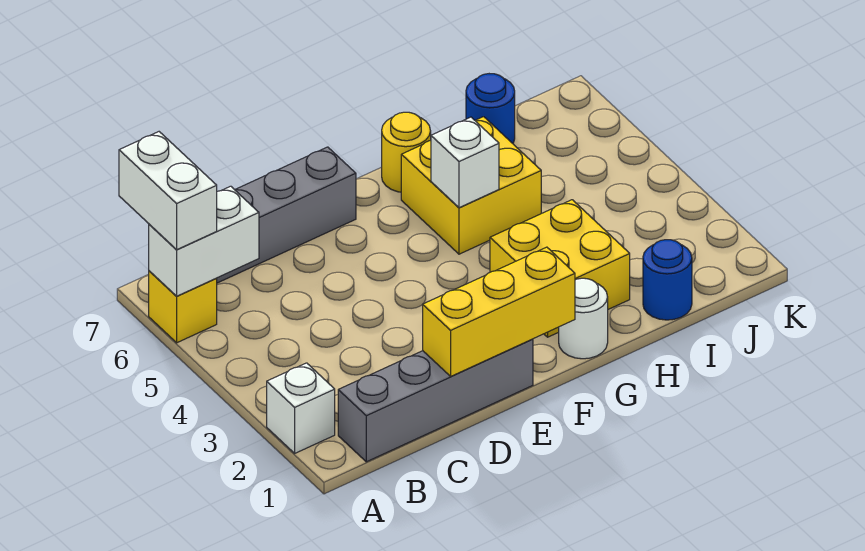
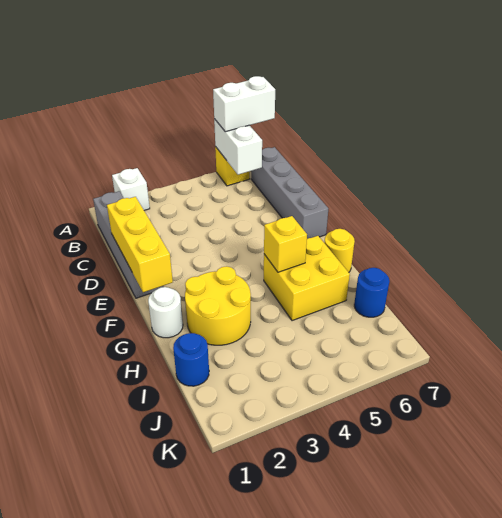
yellow 2x2 brick [490,200,630,337] -> yellow 2x2 round brick [185,266,251,345]
white 1x1 brick [431,117,499,208] -> yellow 1x1 brick [264,216,307,272]

